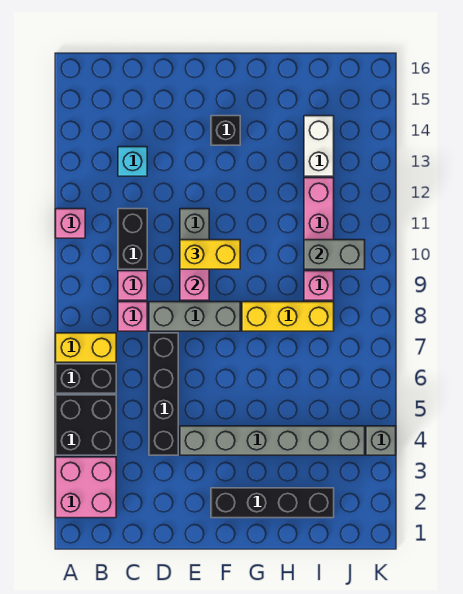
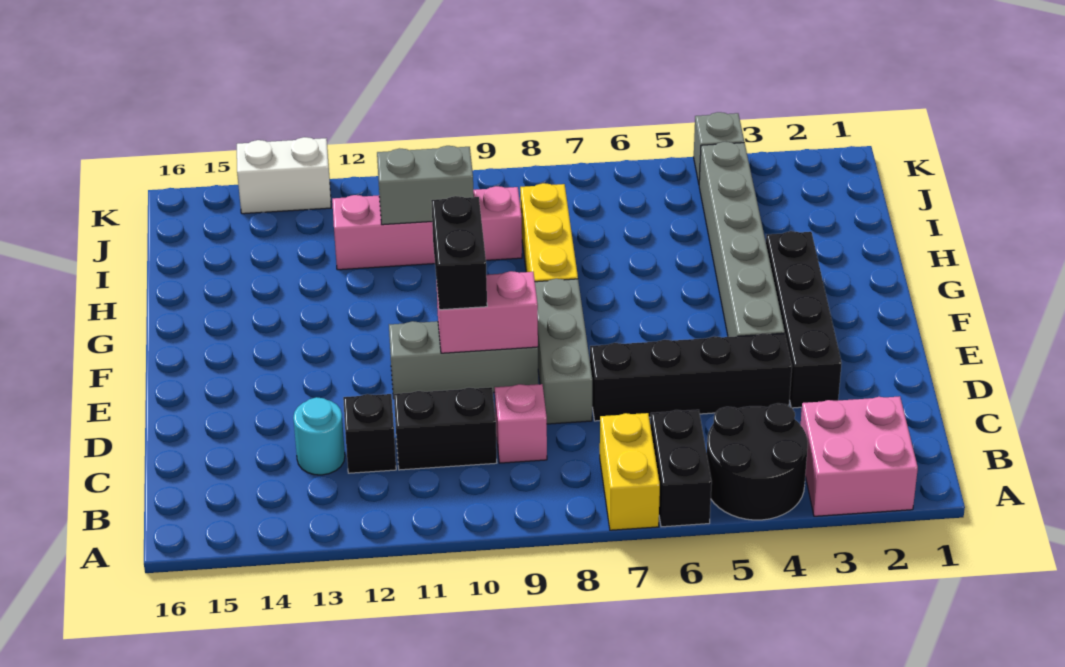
black 2x2 brick [56,395,116,455] -> black 2x2 round brick [707,403,808,520]
pink 1x1 brick [56,209,85,238] -> none
pink 1x1 brick [118,302,147,331] -> none
cyan 1x1 brick [118,147,147,176] -> cyan 1x1 round brick [293,397,345,475]
yellow 1x2 brick [180,240,240,269] -> black 1x2 brick [431,196,487,310]
black 1x4 brick [211,488,334,518] -> black 1x4 brick moved to [766,231,842,408]
black 1x1 brick [211,116,240,145] -> black 1x1 brick moved to [343,394,396,473]
grey 1x2 brick [304,240,365,269] -> grey 1x2 brick turned to [377,146,474,225]
white 1x2 brick [304,116,334,176] -> white 1x2 brick moved to [237,137,331,214]

